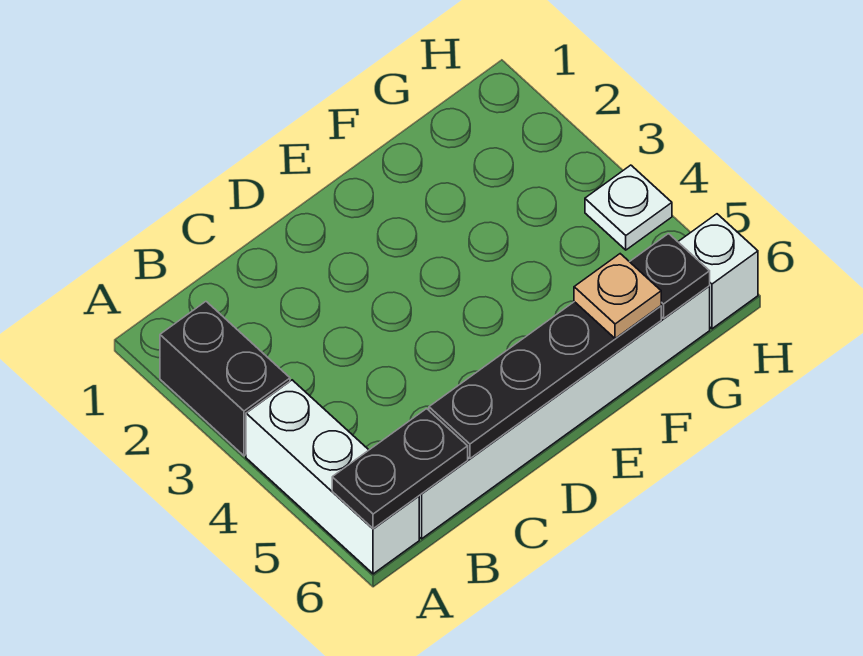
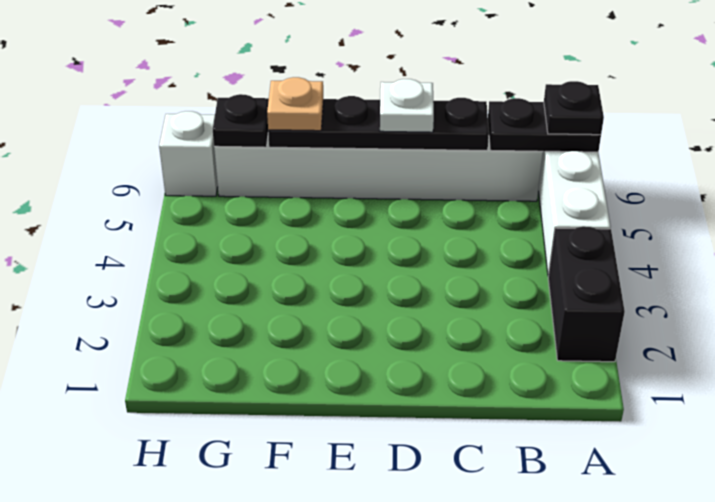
none -> black 1x1 plate [544,81,604,135]
white 1x1 plate [585,165,672,250] -> white 1x1 plate moved to [380,79,434,132]

